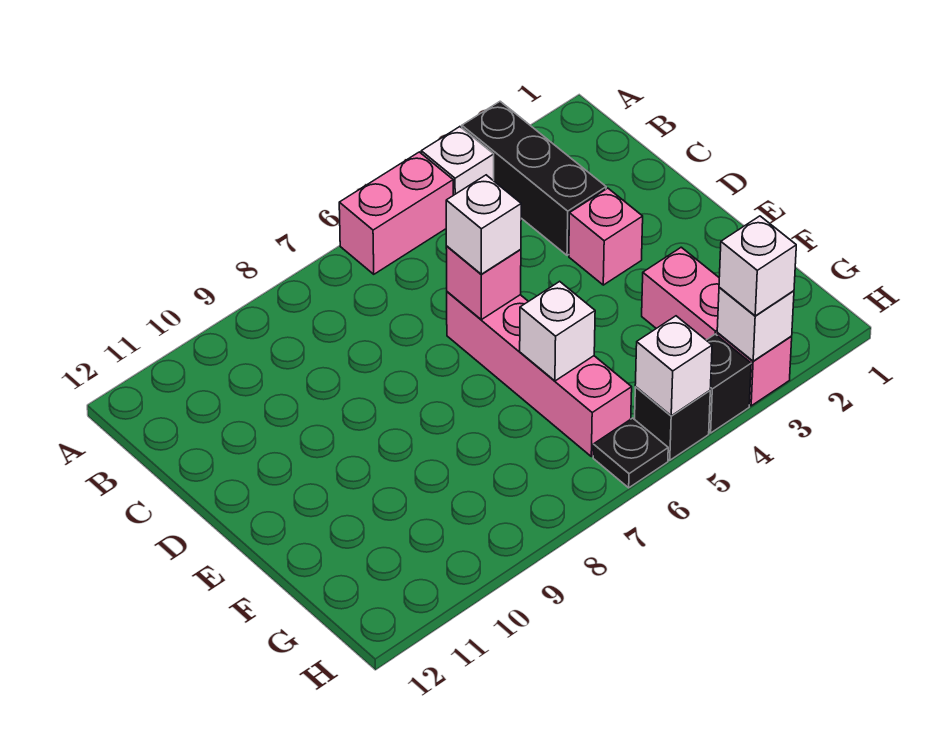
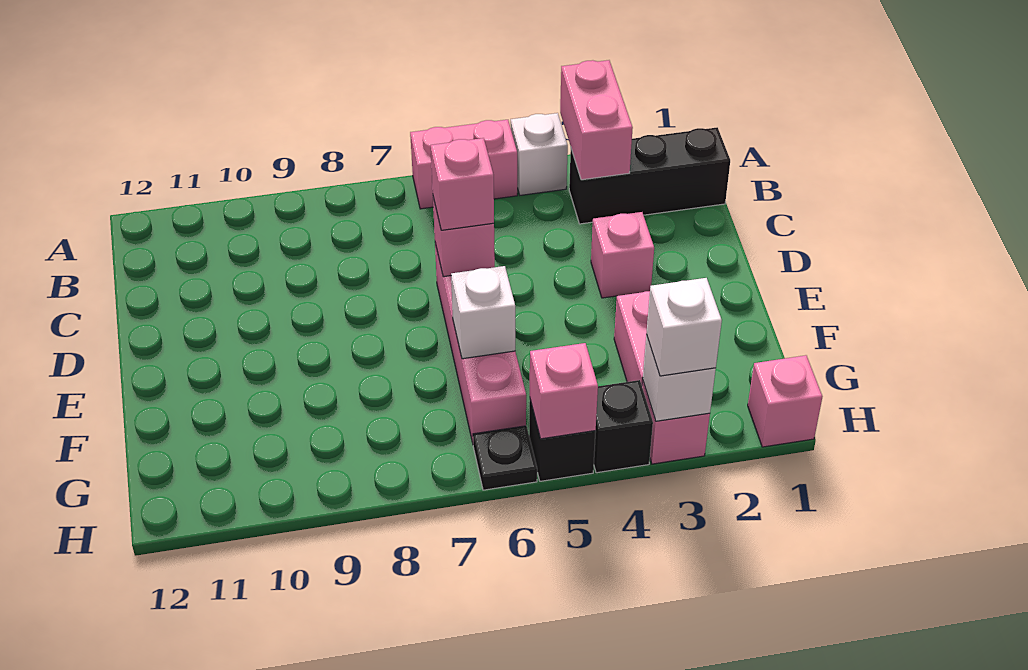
black 1x3 brick [462,101,606,255] -> black 1x3 brick turned to [569,127,730,224]
none -> pink 1x2 brick [560,60,633,180]
white 1x1 brick [446,175,521,274] -> pink 1x1 brick [430,138,494,230]
none -> pink 1x1 brick [748,355,822,447]
white 1x1 brick [635,316,712,416] -> pink 1x1 brick [530,343,598,439]

